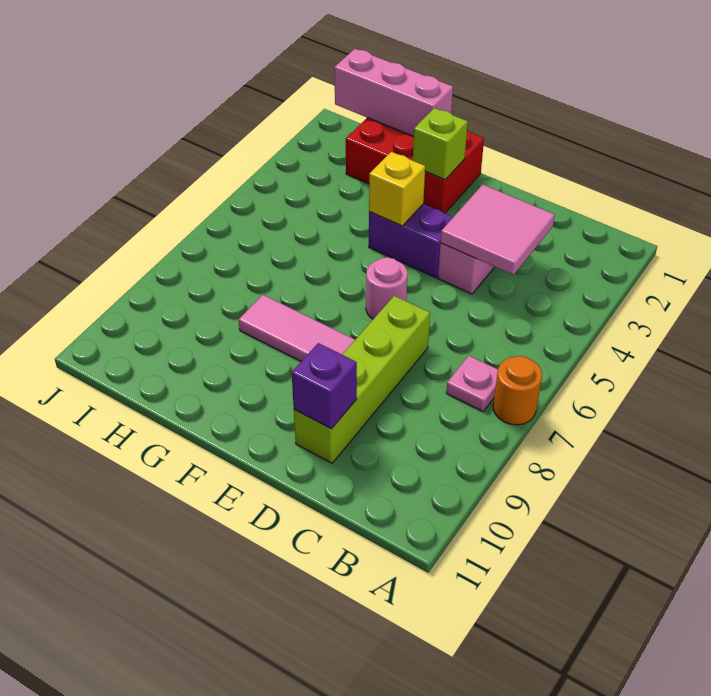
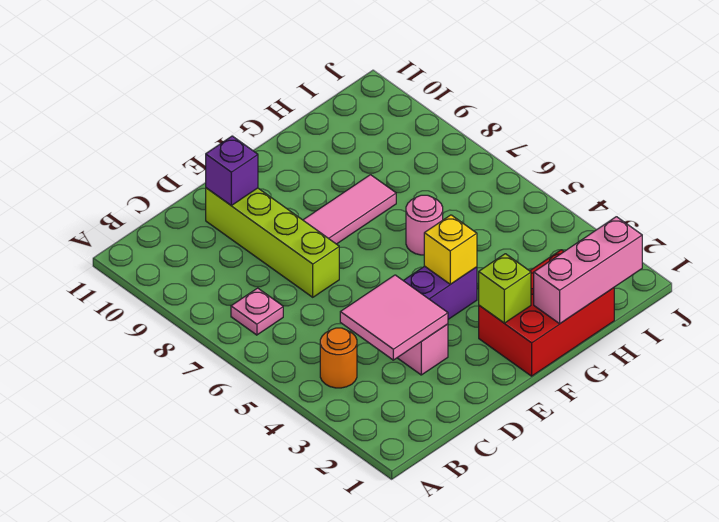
orange 1x1 round brick [493,356,542,425] -> orange 1x1 round brick moved to [320,328,357,388]
pink 1x1 round brick [366,257,408,319] -> pink 1x1 round brick moved to [406,195,443,255]

